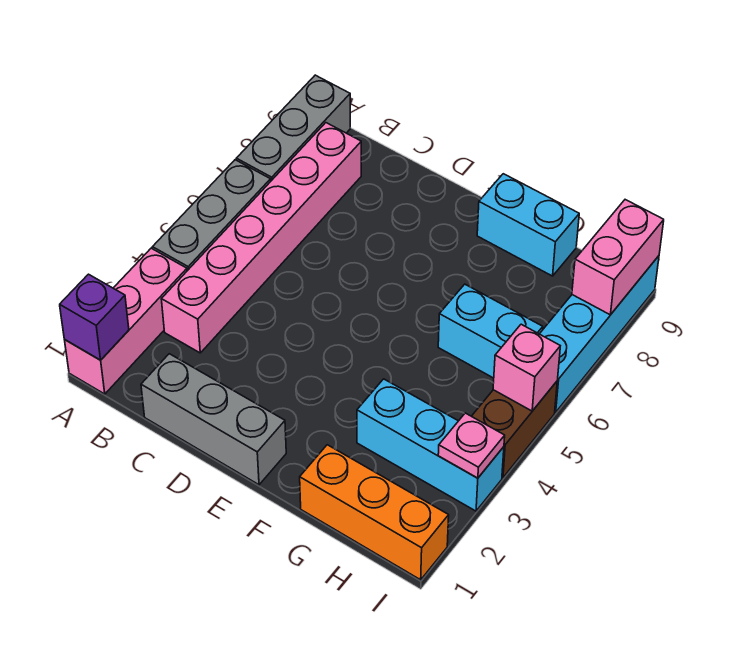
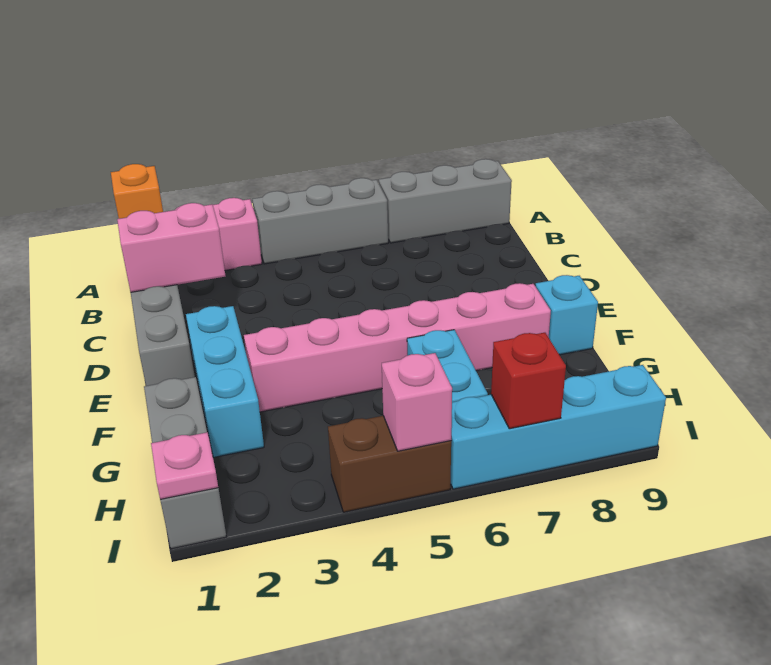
purple 1x1 brick [60,274,129,360] -> orange 1x1 brick [111,164,163,219]
pink 1x6 brick [161,123,361,353] -> pink 1x6 brick moved to [244,283,551,412]
cyan 1x2 brick [477,174,579,276] -> cyan 1x1 brick [535,275,598,355]
orange 1x3 brick [300,445,449,580] -> grey 1x3 brick [144,377,226,549]
cyan 1x3 brick [357,379,504,511] -> cyan 1x3 brick moved to [186,306,264,457]
pink 1x1 plate [438,413,505,478] -> pink 1x1 plate moved to [151,432,218,499]
none -> red 1x1 brick [491,333,566,429]
pink 1x2 brick [572,200,664,315] -> pink 1x2 brick moved to [117,203,225,292]

